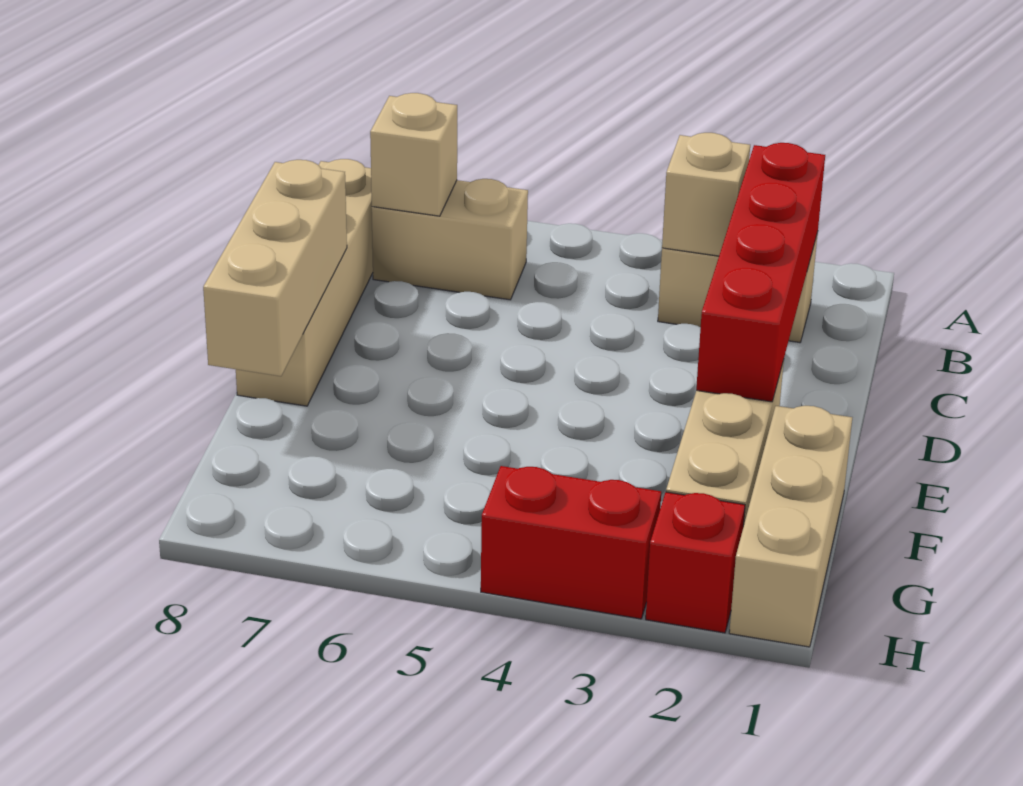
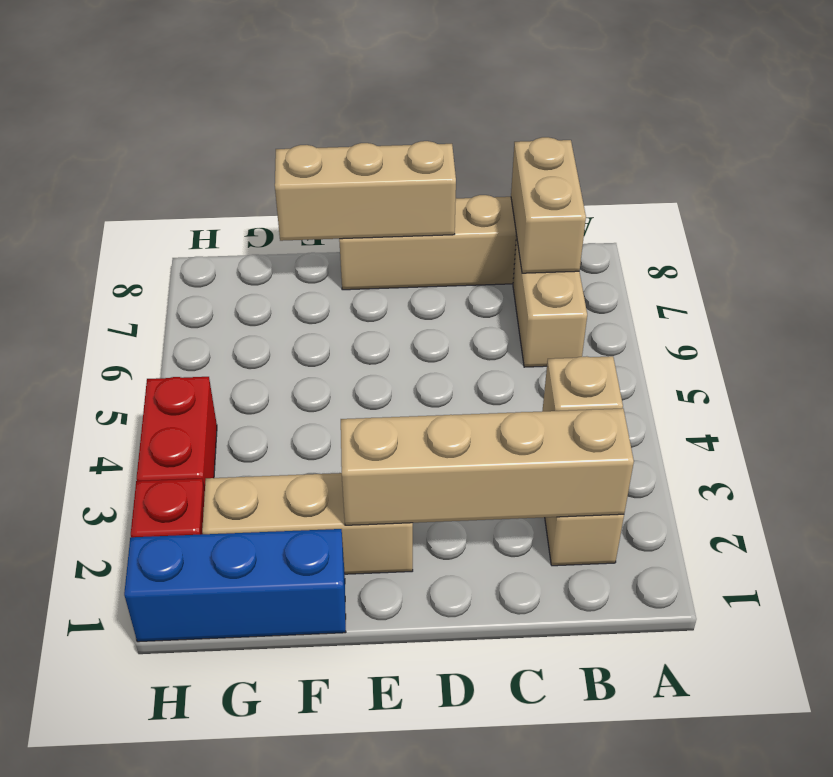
red 1x4 brick [696,143,825,402] -> tan 1x4 brick [341,408,634,525]
tan 1x1 brick [370,93,457,216] -> tan 1x2 brick [511,137,586,273]
tan 1x3 brick [729,406,852,647] -> blue 1x3 brick [124,529,346,642]

